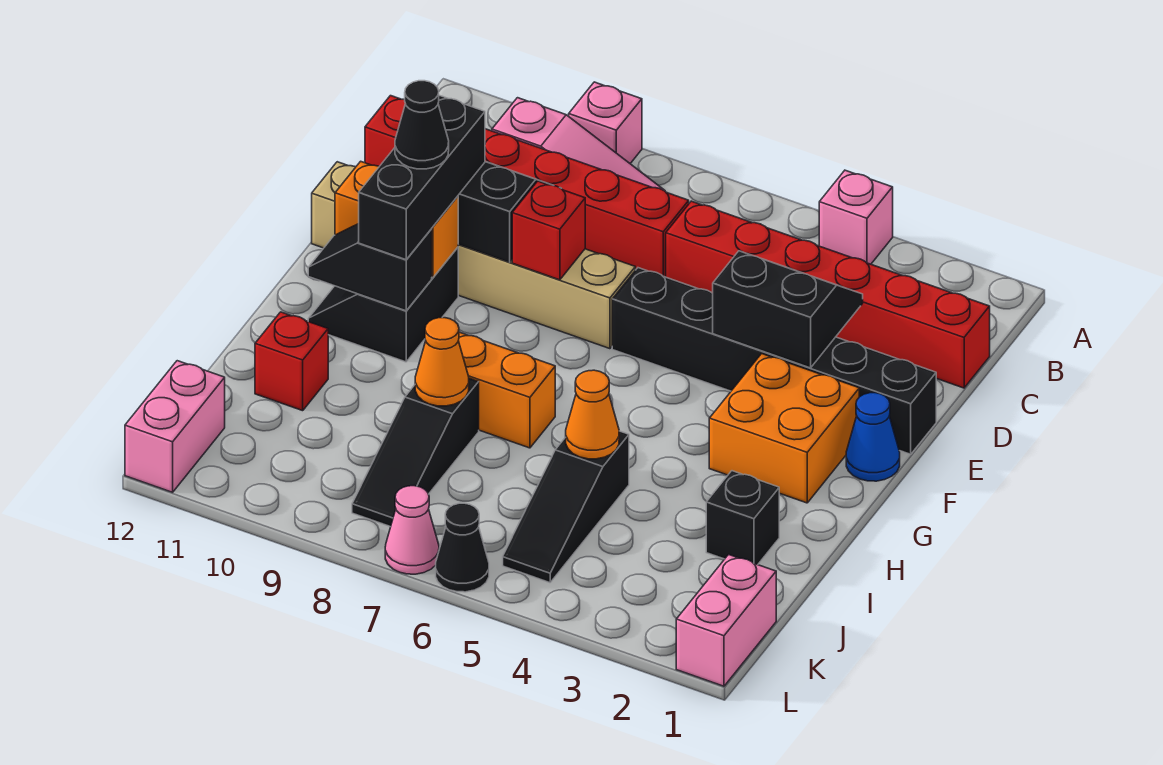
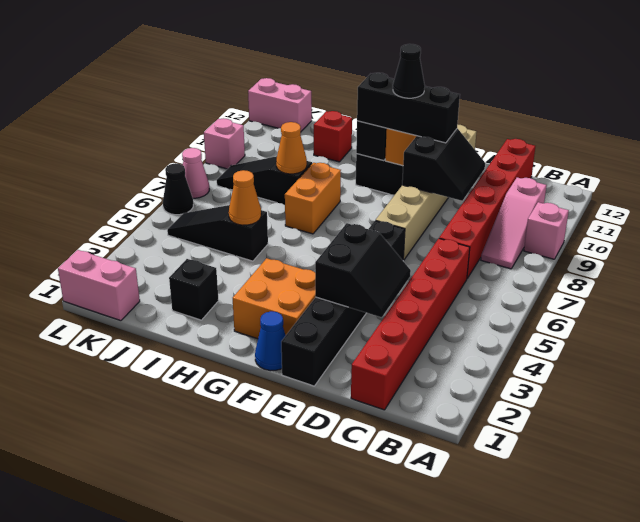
pink 1x1 brick [819,170,893,264] -> pink 1x1 brick moved to [204,118,245,169]
red 1x1 brick [512,181,585,280] -> none

